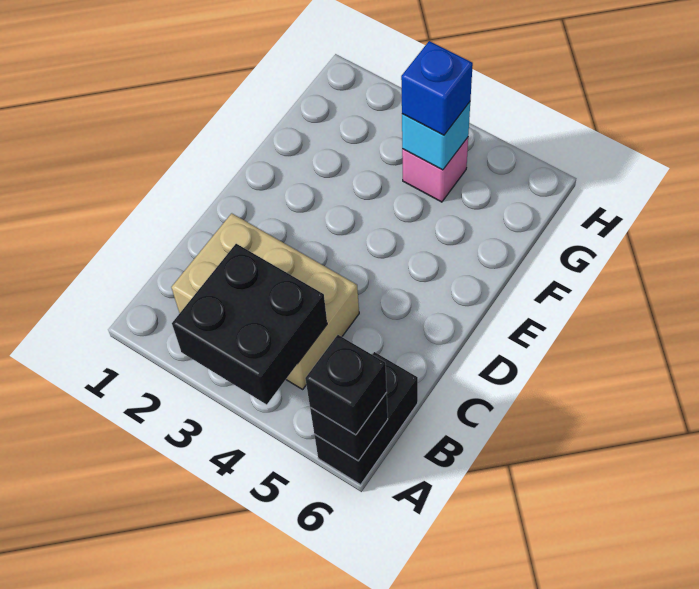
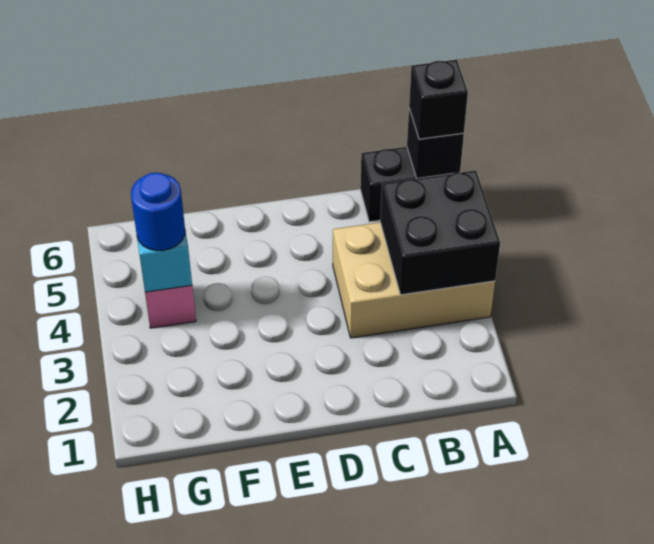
tan 2x3 brick [171,213,359,389] -> tan 2x3 brick turned to [333,222,495,338]
blue 1x1 brick [401,41,473,135] -> blue 1x1 round brick [131,173,185,251]

